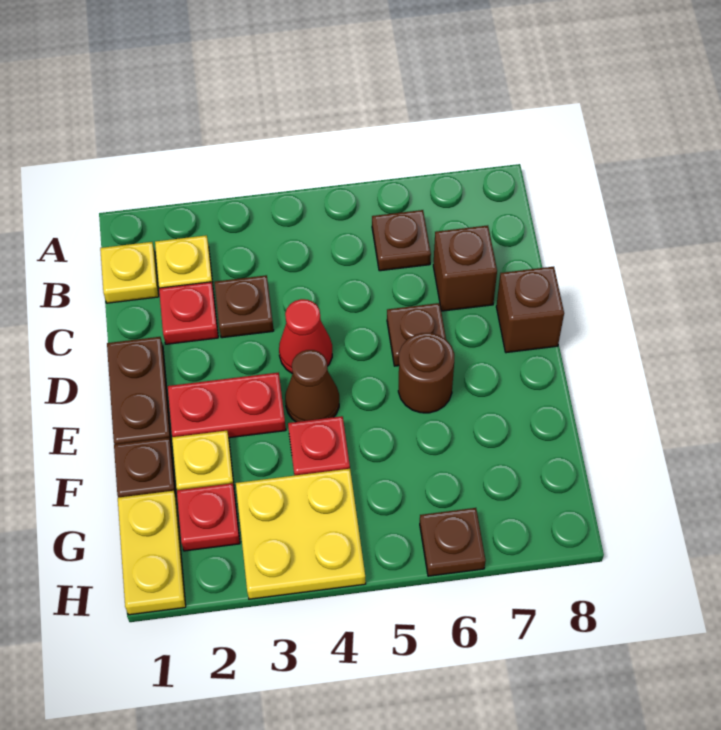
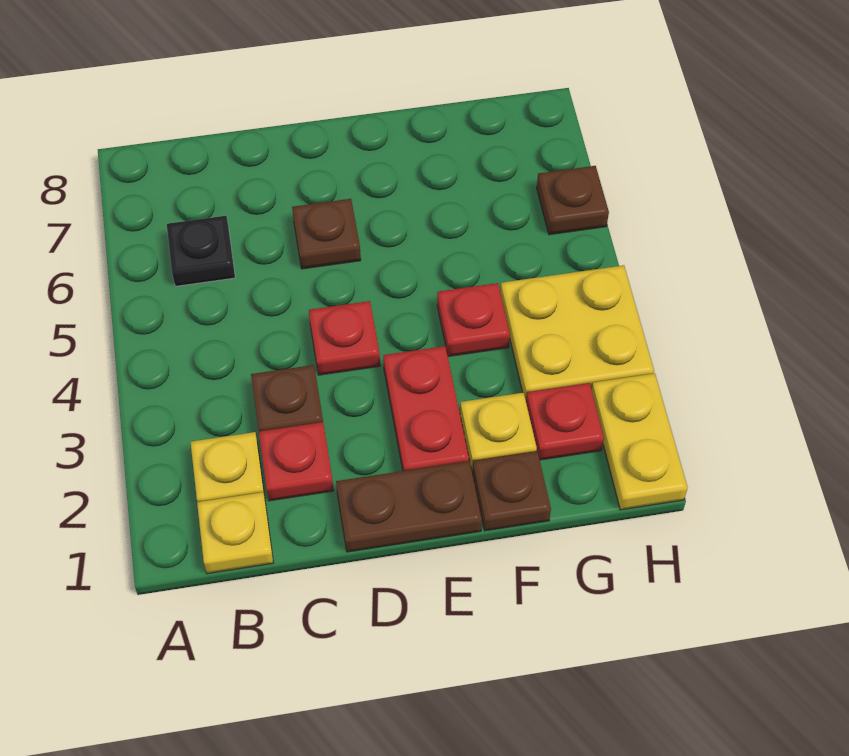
brown 1x1 plate [372,210,431,271] -> black 1x1 plate [167,216,235,286]
brown 1x1 brick [433,225,497,311] -> none
red 1x1 cone [279,299,332,374] -> red 1x1 plate [309,301,380,375]
brown 1x1 brick [496,267,564,353] -> none
brown 1x1 cone [285,350,339,422] -> none
brown 1x1 round brick [398,333,454,413] -> none
yellow 1x2 plate [118,491,186,615] -> yellow 1x2 plate turned to [591,373,688,510]

